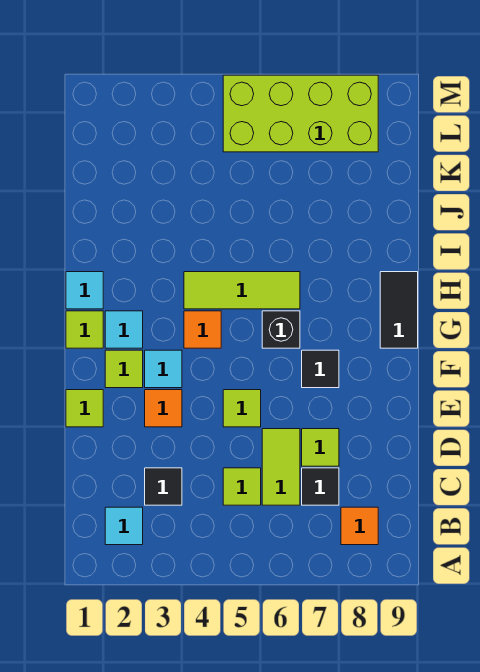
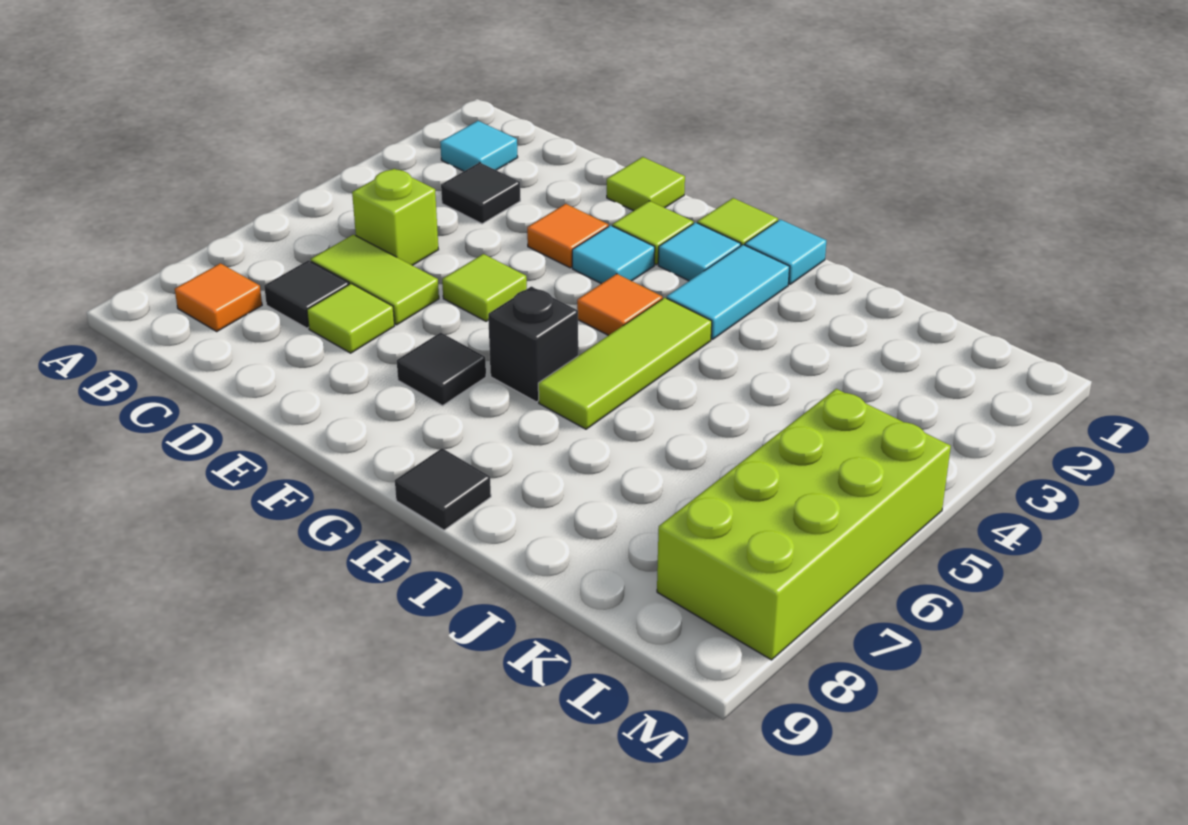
lime 1x1 tile [223,468,261,505] -> lime 1x1 brick [352,169,439,265]
black 1x2 tile [380,272,418,348] -> black 1x1 tile [395,448,491,530]
none -> cyan 1x2 tile [667,245,790,339]

